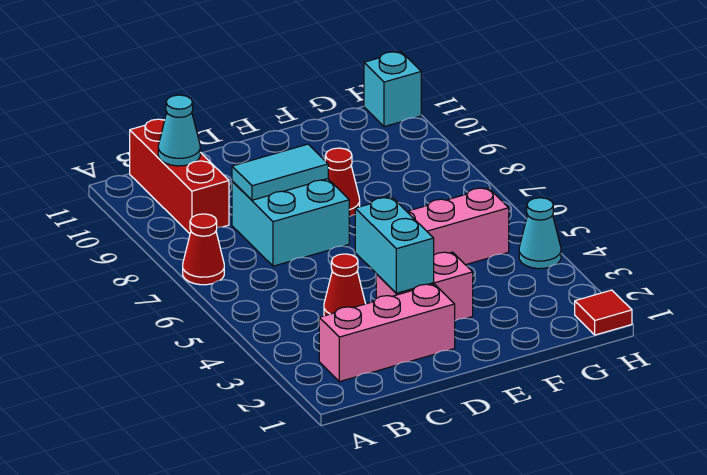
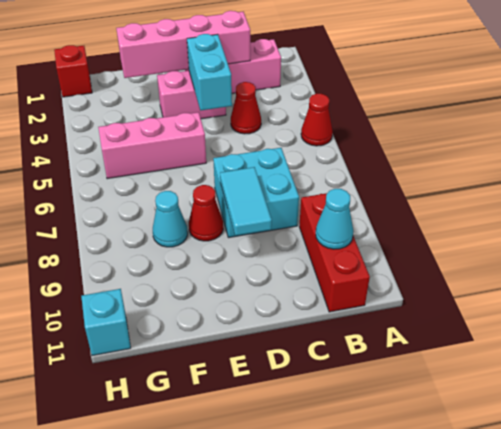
red 1x1 cone [183,214,224,285] -> red 1x1 cone moved to [301,94,333,146]
none -> pink 1x4 brick [116,11,250,78]
cyan 1x2 tile [232,144,328,200] -> cyan 1x2 tile turned to [220,167,272,236]
red 1x1 tile [575,290,632,335] -> red 1x1 brick [54,45,92,97]
cyan 1x1 cone [519,198,561,269] -> cyan 1x1 cone moved to [153,191,188,247]

